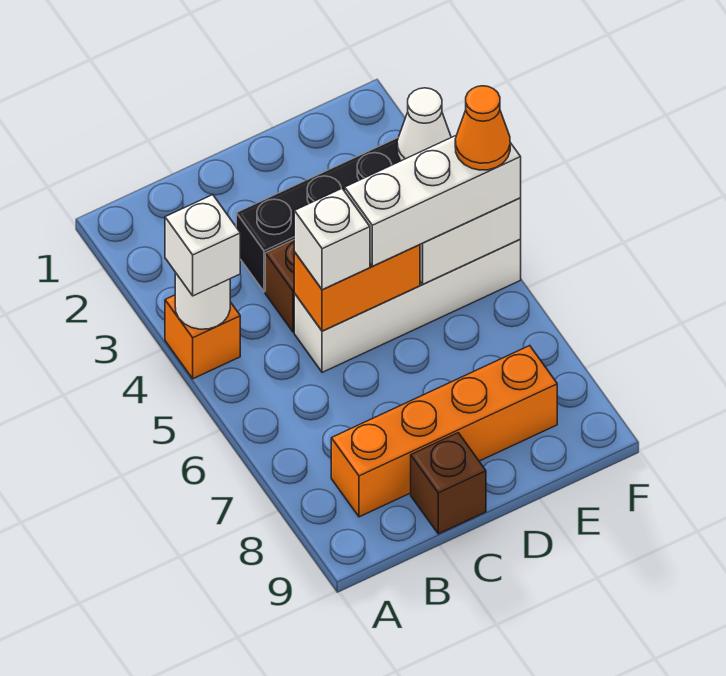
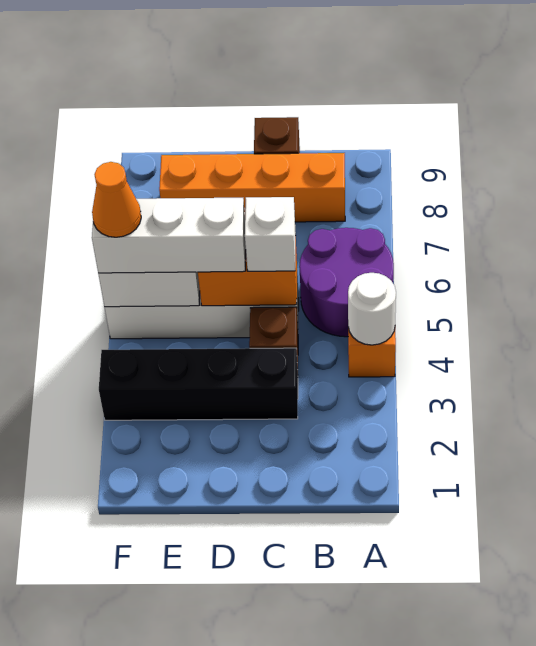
white 1x1 brick [165,195,240,296] -> none
none -> purple 2x2 round brick [299,228,394,337]
white 1x1 cone [397,88,451,161] -> none

